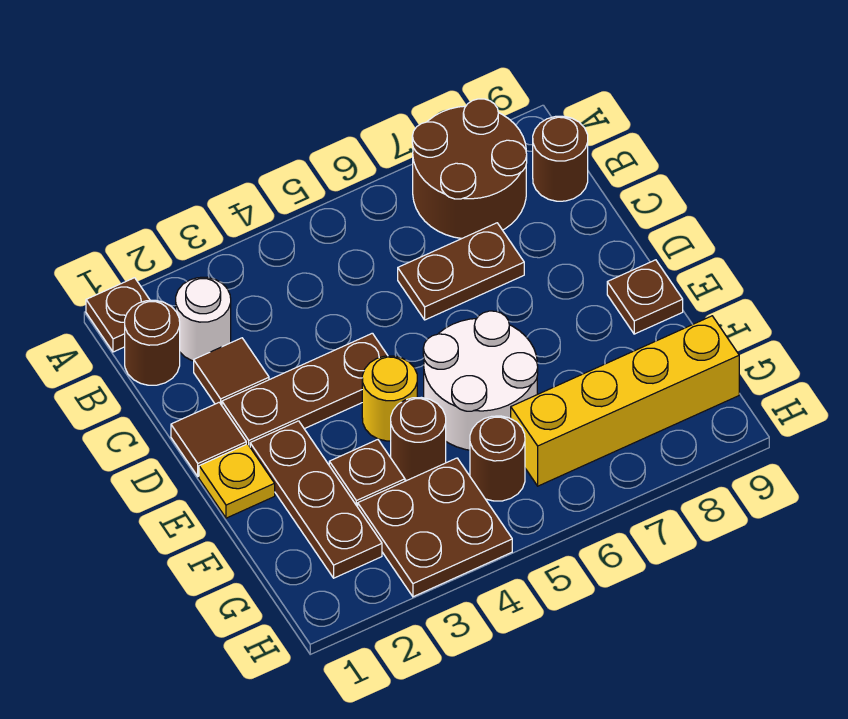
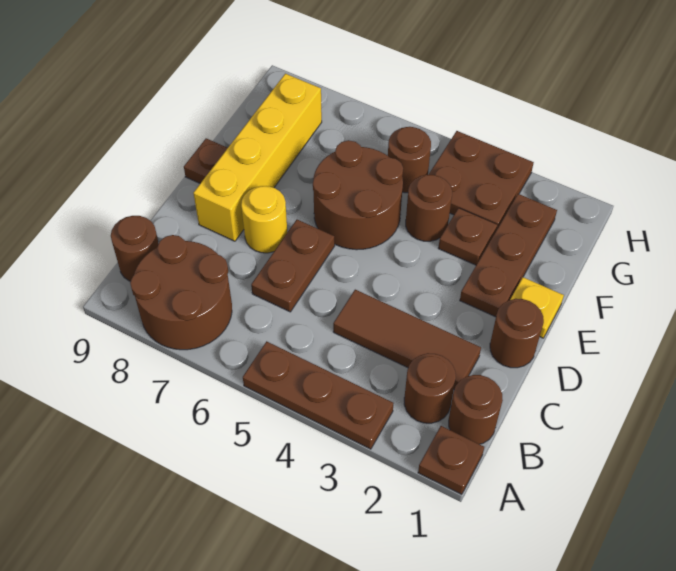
white 1x1 round brick [176,277,231,361] -> brown 1x1 round brick [404,353,456,423]
brown 1x1 tile [194,338,269,405] -> brown 1x3 tile [333,290,481,389]
brown 1x2 plate [398,223,524,320] -> brown 1x2 plate turned to [251,220,335,312]
brown 1x1 tile [171,402,246,476] -> brown 1x1 round brick [490,299,544,368]
brown 1x3 plate [222,333,388,446] -> brown 1x3 plate moved to [243,341,393,449]
yellow 1x1 round brick [362,356,417,441] -> yellow 1x1 round brick moved to [241,186,287,253]
white 2x2 round brick [423,311,538,450] -> brown 2x2 round brick [313,140,403,250]
yellow 1x4 brick [511,316,739,486] -> yellow 1x4 brick turned to [193,74,322,241]

